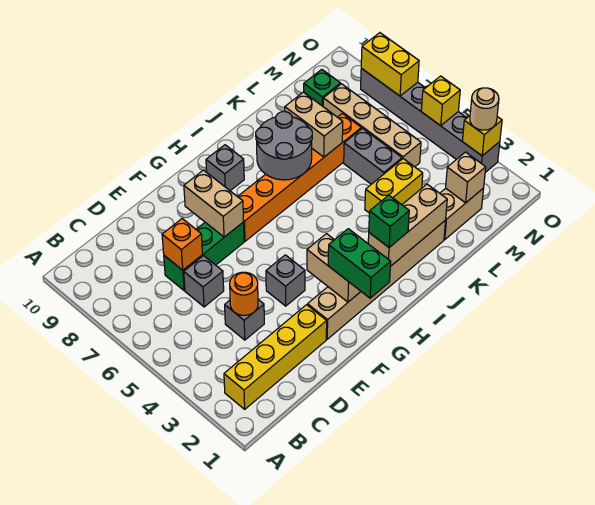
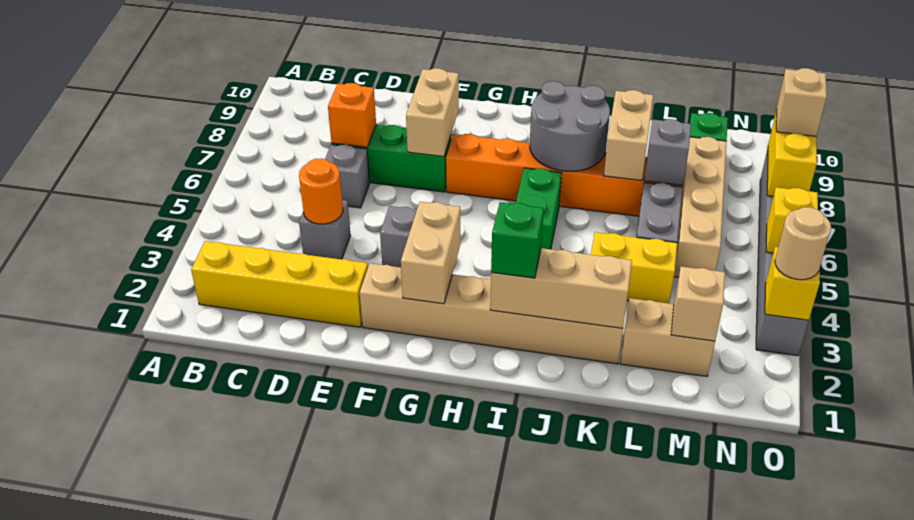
green 1x2 brick [328,229,391,298] -> green 1x2 brick moved to [516,168,562,249]
grey 1x1 brick [206,145,244,191] -> grey 1x1 brick moved to [644,119,691,185]
none -> tan 1x1 brick [776,68,827,136]

